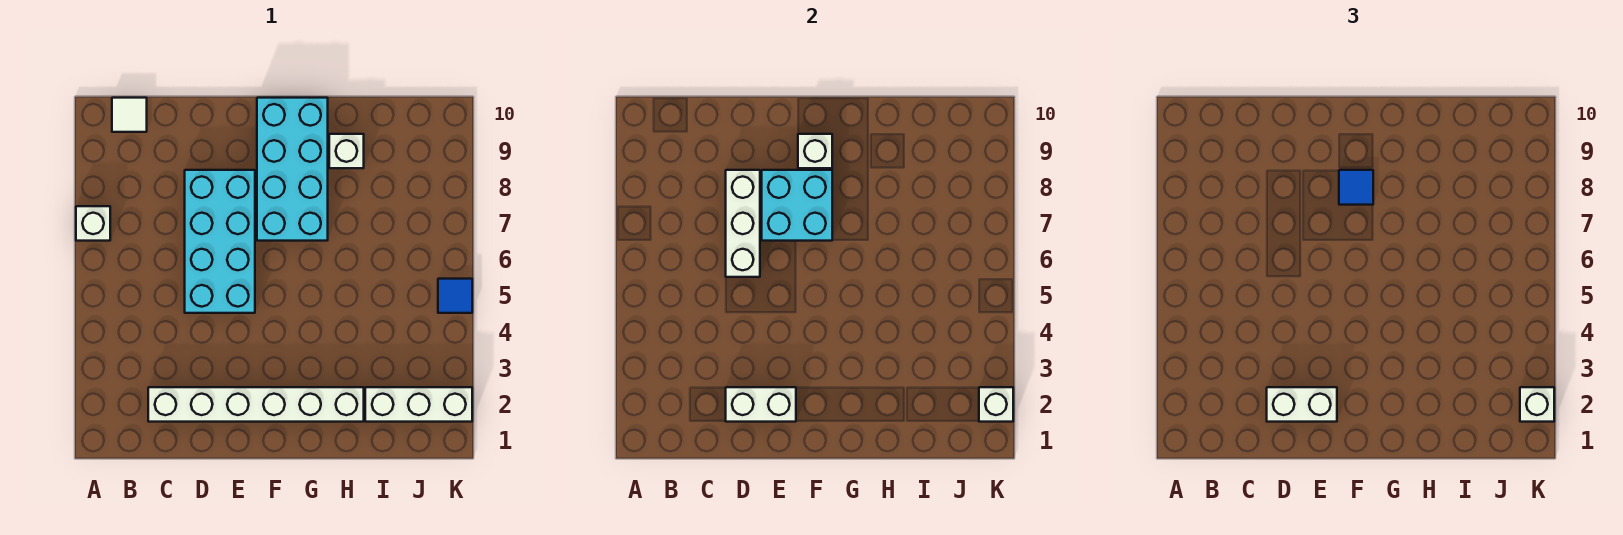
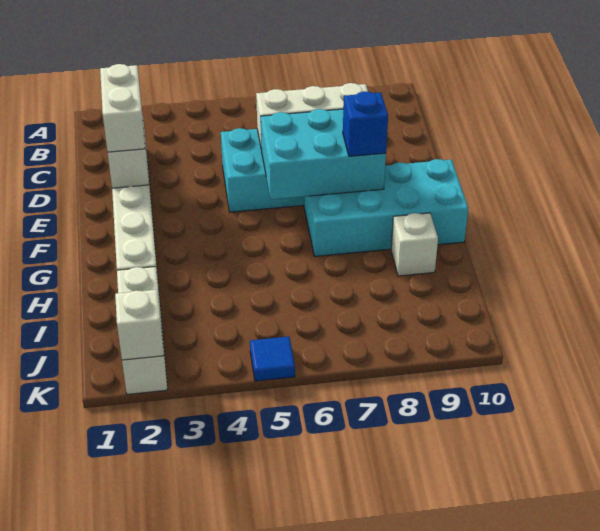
white 1x1 brick [76,206,110,241] -> none
white 1x1 tile [112,98,147,132] -> none
cyan 2x2 brick [762,170,832,241] -> cyan 2x3 brick [261,109,386,200]
blue 1x1 tile [1339,170,1373,205] -> blue 1x1 brick [343,91,388,156]
white 1x1 brick [798,134,832,168] -> none
white 1x1 brick [1520,387,1554,422] -> none

